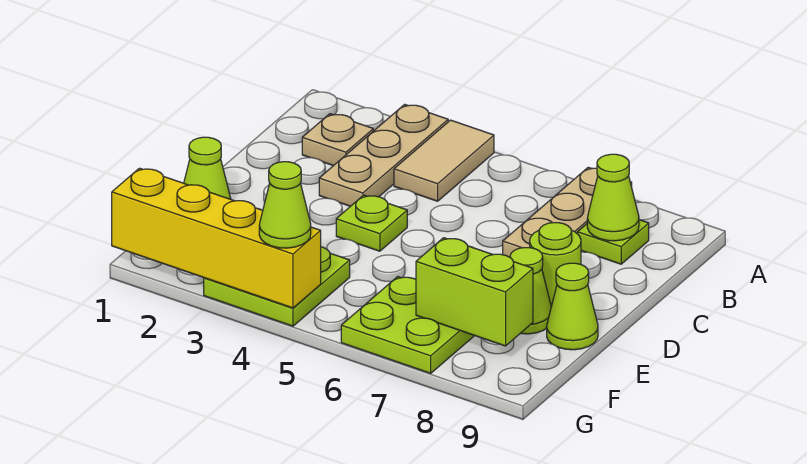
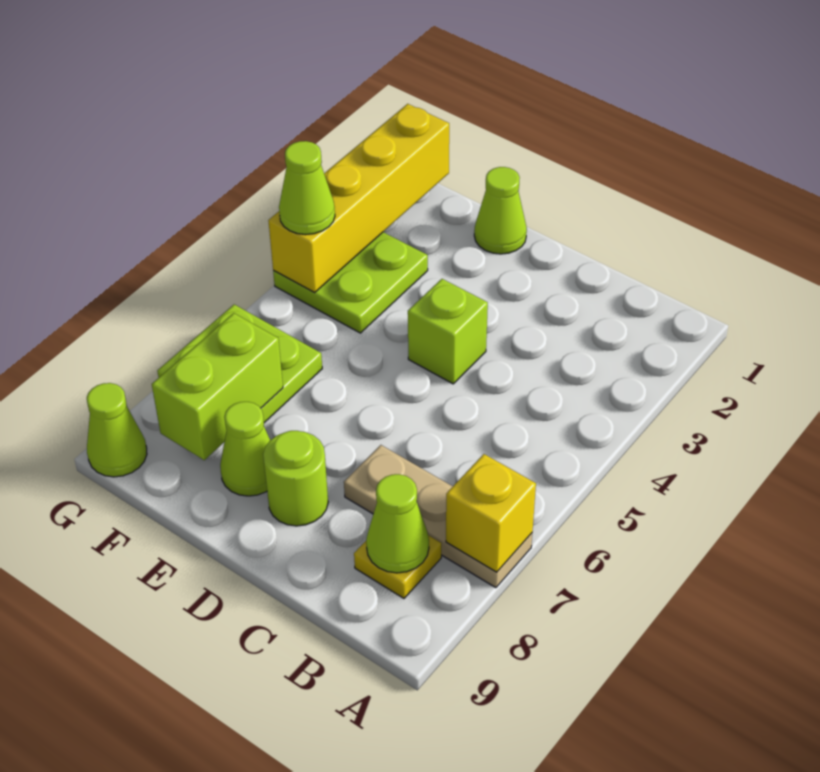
tan 1x3 plate [319,104,448,206] -> none
tan 1x2 tile [394,120,494,201] -> none
none -> yellow 1x1 brick [446,454,536,572]
tan 1x1 plate [302,114,373,166] -> none
lime 1x1 plate [578,220,649,264] -> yellow 1x1 plate [354,535,441,598]
lime 1x1 plate [336,195,407,251] -> lime 1x1 brick [408,279,488,384]
lime 1x1 cone [547,263,598,350] -> lime 1x1 cone moved to [87,383,147,477]

